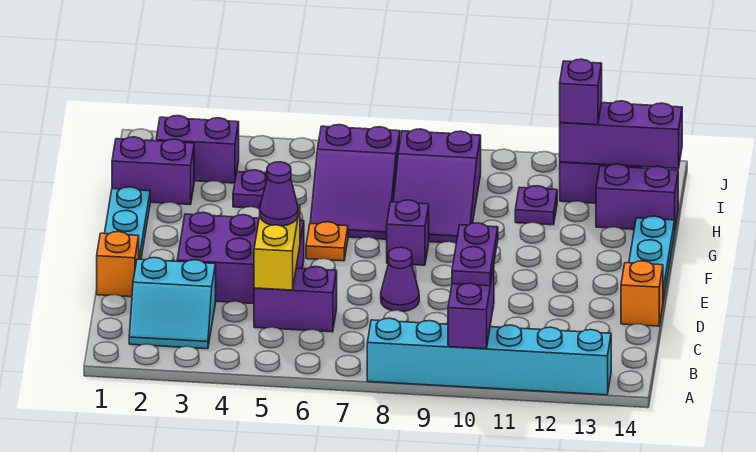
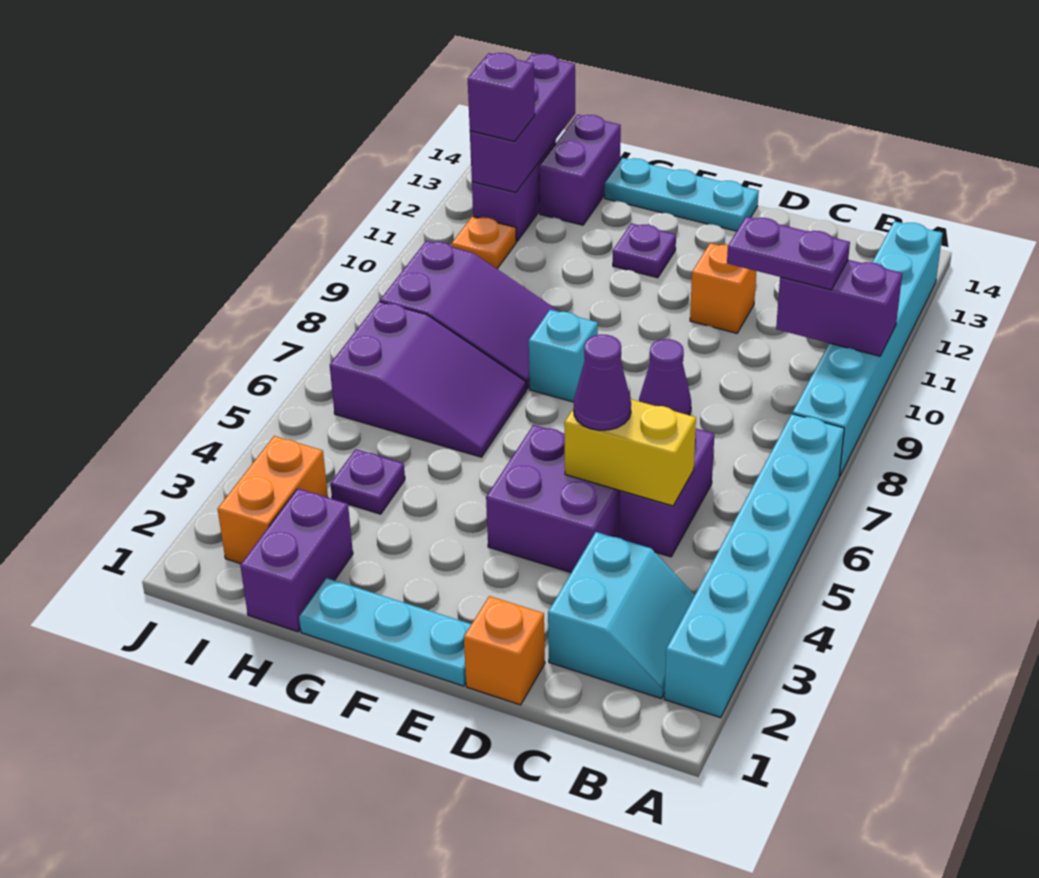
none -> cyan 1x6 brick [664,414,844,718]
purple 2x3 brick [177,212,304,304] -> purple 2x2 brick [486,425,620,572]
orange 1x1 brick [621,261,663,326] -> orange 1x1 brick moved to [690,243,756,333]
orange 1x1 plate [306,222,348,261] -> orange 1x1 plate moved to [452,216,516,269]
purple 1x1 brick [387,200,429,265] -> cyan 1x1 brick [529,310,598,402]
purple 1x1 plate [515,186,557,225] -> purple 1x1 plate moved to [613,223,676,278]
purple 1x2 brick [156,116,239,183] -> orange 1x2 brick [218,436,328,564]

